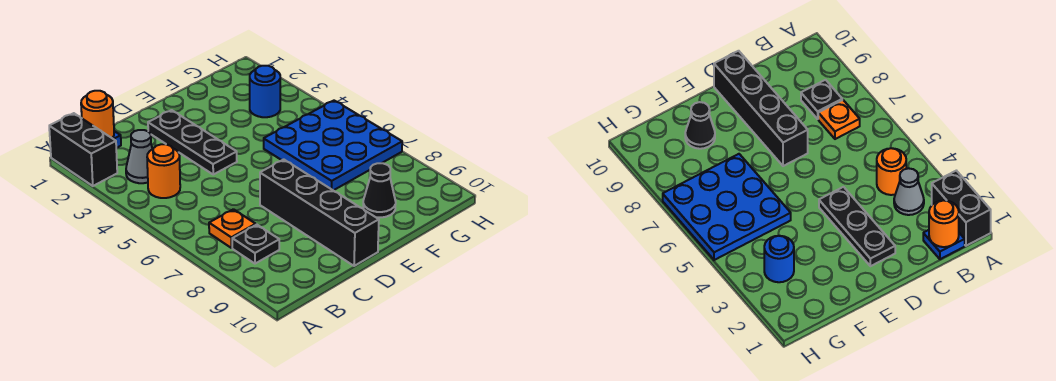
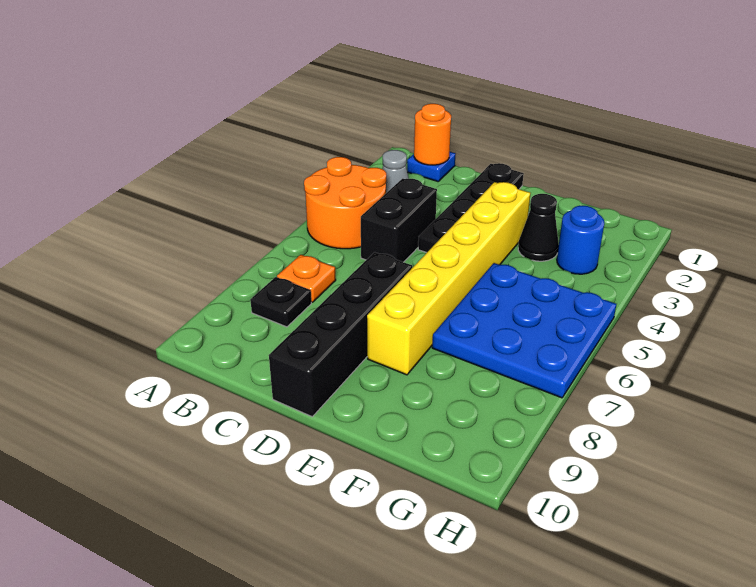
black 1x2 brick [49,113,117,186] -> black 1x2 brick moved to [361,179,437,262]
orange 1x1 round brick [147,144,180,198] -> orange 2x2 round brick [304,157,386,249]
black 1x3 plate [148,110,237,174] -> black 1x4 plate [418,163,524,253]
none -> yellow 1x6 brick [367,182,531,375]
black 1x1 cone [363,163,396,217] -> black 1x1 cone moved to [518,194,559,261]

